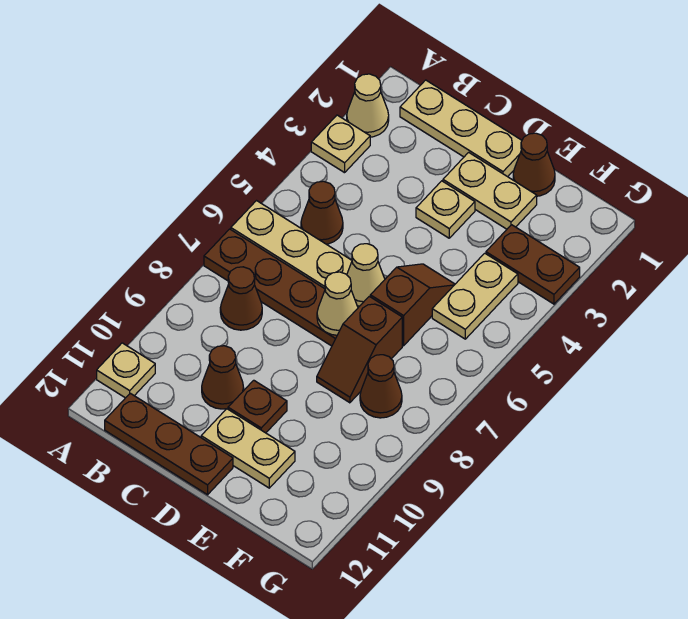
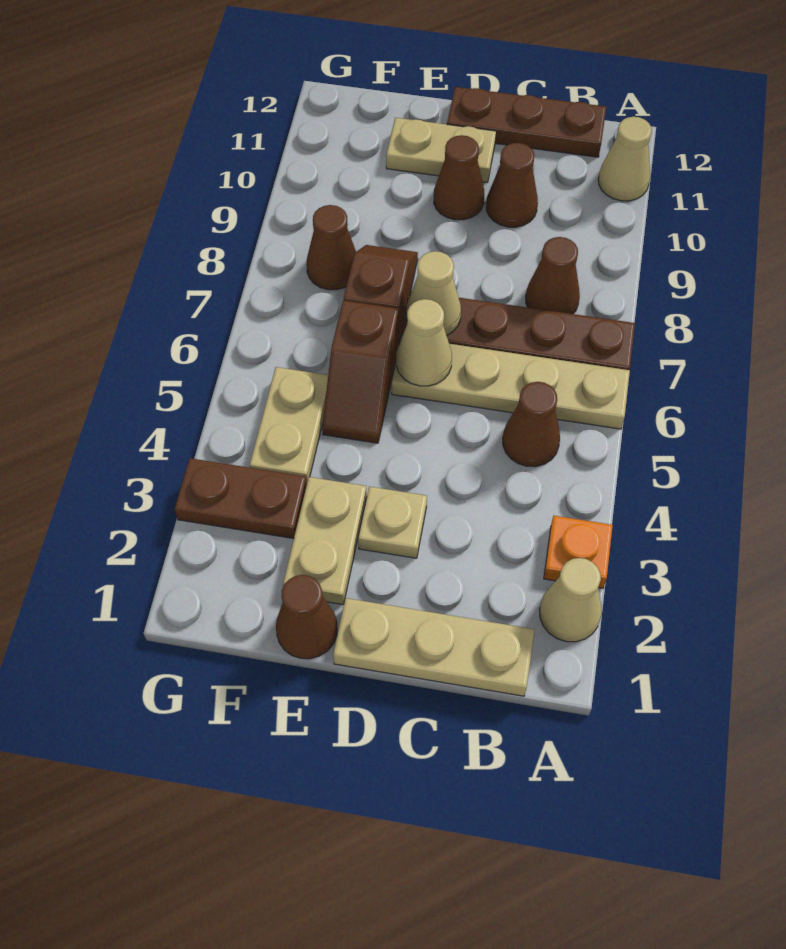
tan 1x1 plate [311,115,370,173] -> orange 1x1 plate [544,516,613,588]
tan 1x1 plate [97,343,155,398] -> tan 1x1 cone [598,117,652,201]
tan 1x2 plate [443,152,537,229] -> tan 1x2 plate turned to [283,477,367,605]
brown 1x1 plate [228,380,287,433] -> brown 1x1 cone [434,135,484,220]

